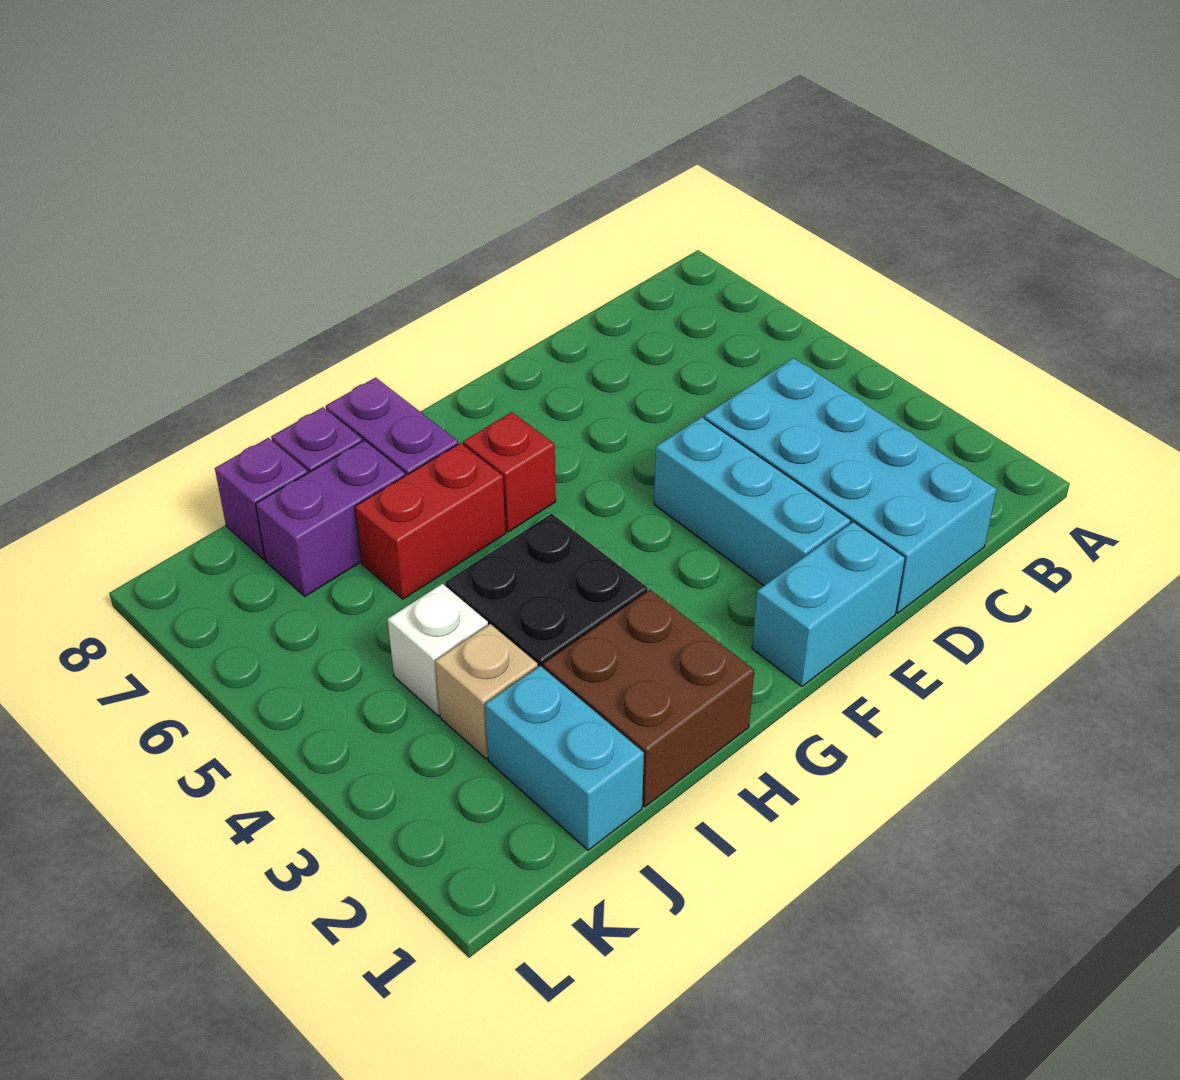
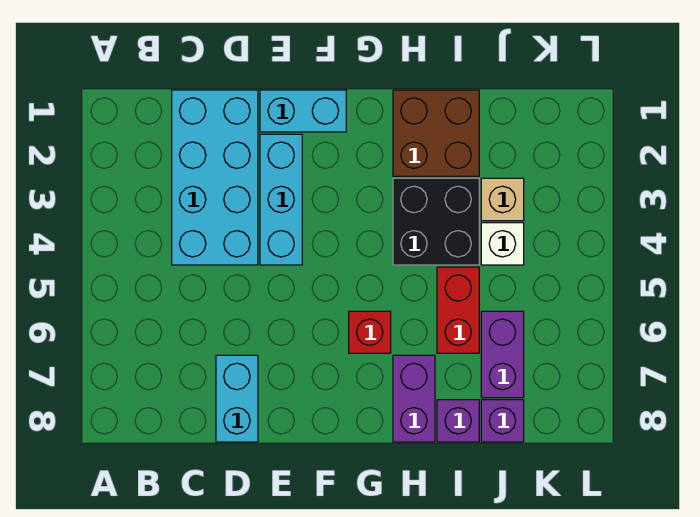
red 1x2 brick [355,443,506,599] -> red 1x2 brick turned to [437,267,479,353]
purple 1x2 brick [256,440,405,596] -> purple 1x2 brick turned to [481,311,524,398]
cyan 1x2 brick [485,666,644,850] -> cyan 1x2 brick moved to [216,355,258,442]

